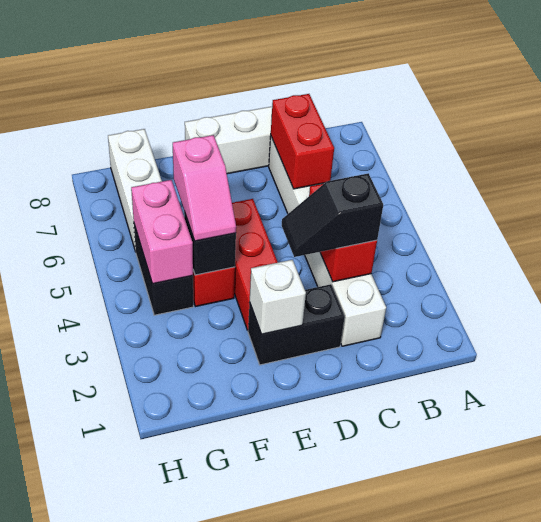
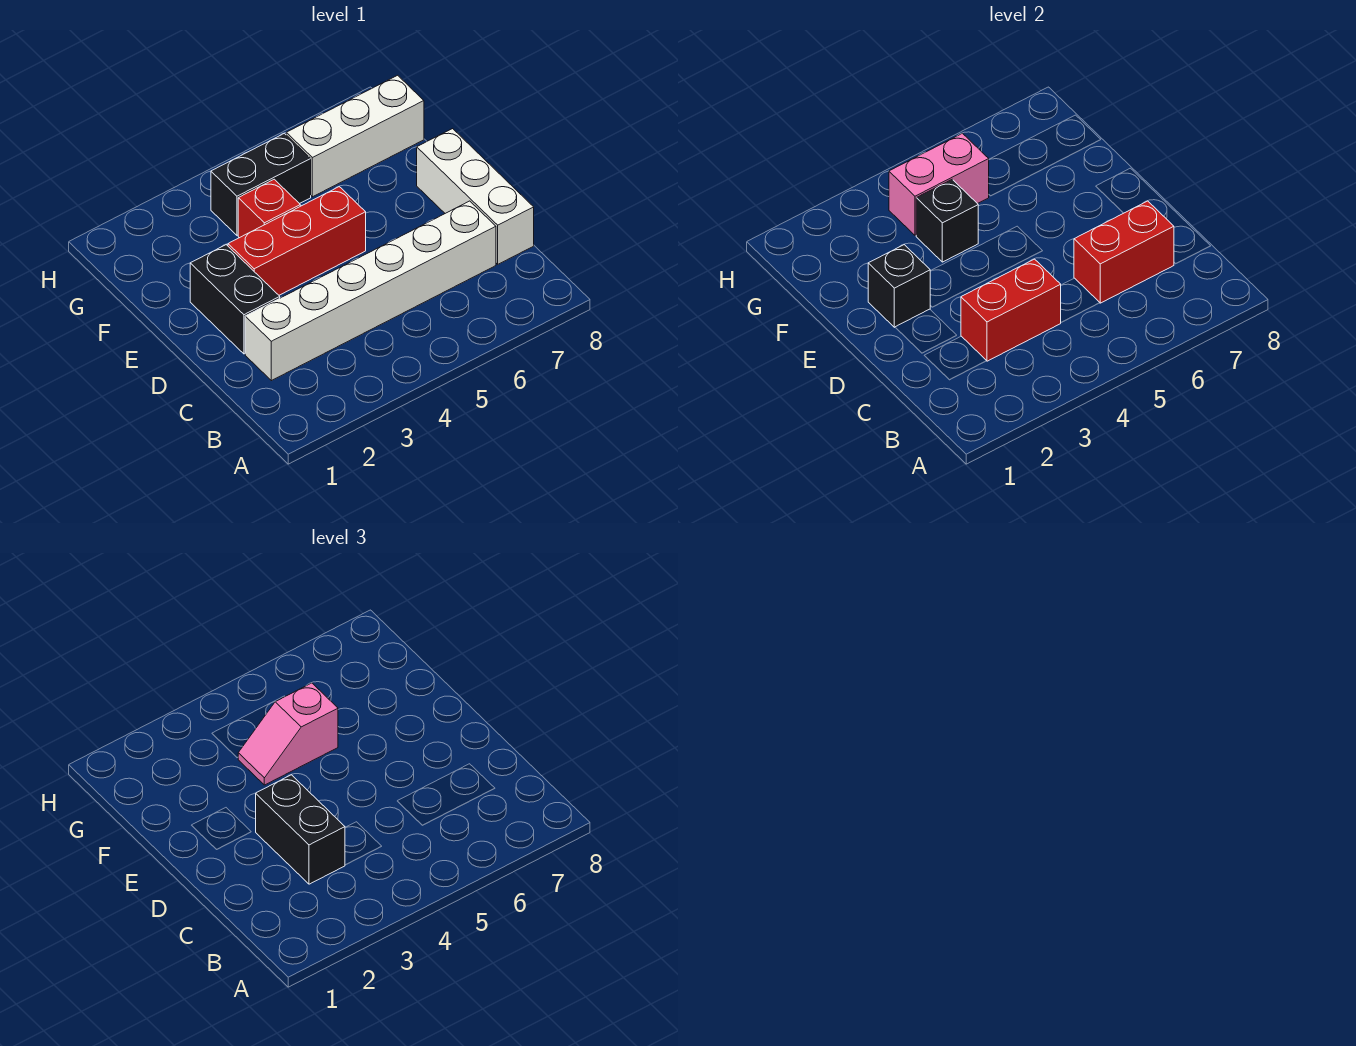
black 1x2 slope [282,173,383,257] -> black 1x2 brick [256,775,345,884]
white 1x1 brick [250,260,306,334] -> black 1x1 brick [868,245,930,327]

